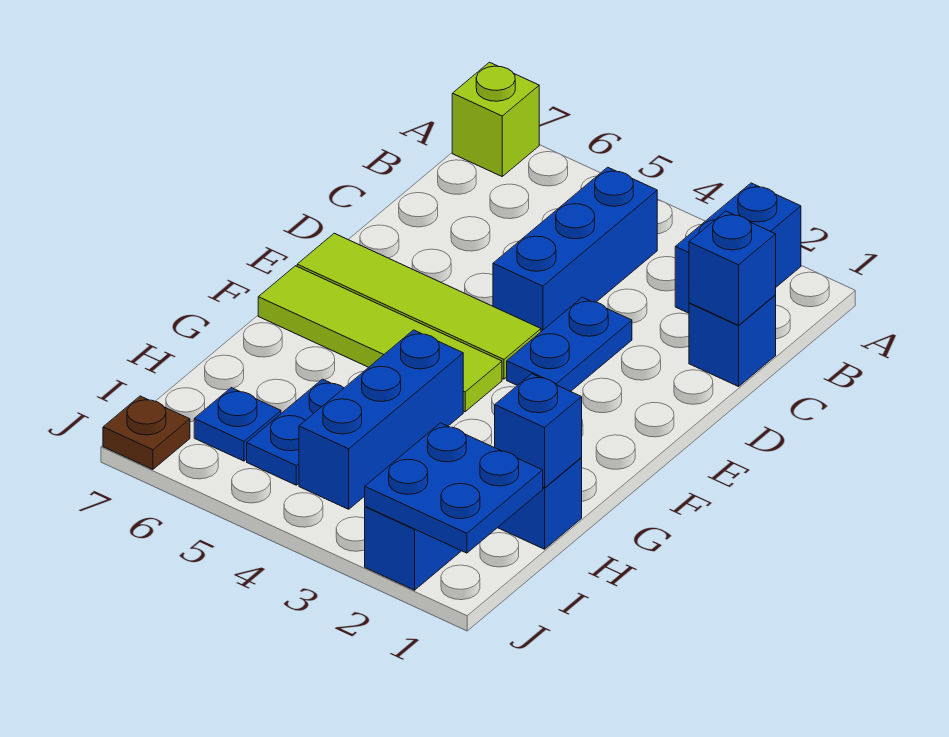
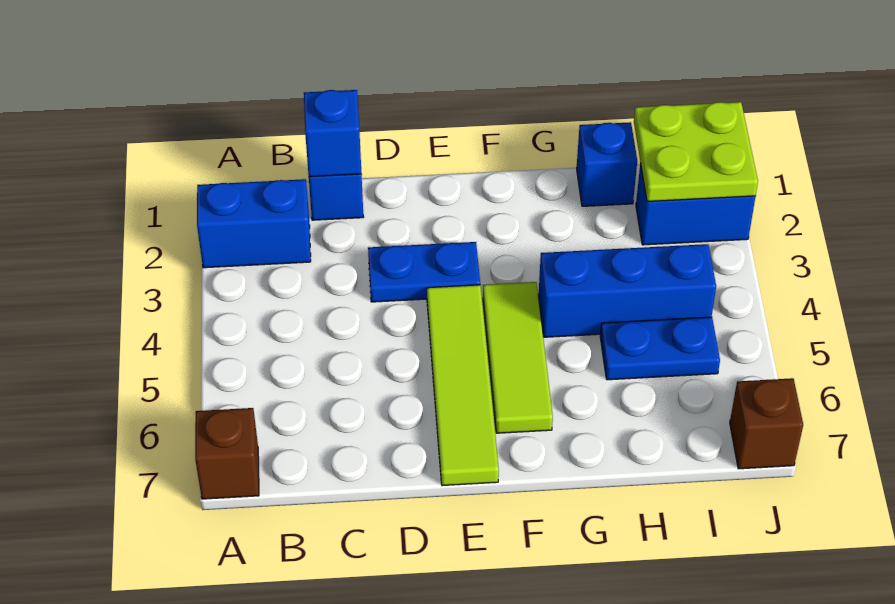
lime 1x1 brick [452,62,539,176] -> brown 1x1 brick [195,408,259,499]
blue 1x3 brick [493,167,657,331] -> none
lime 1x4 tile [258,266,502,412] -> lime 1x3 tile [483,282,553,433]
blue 1x1 brick [495,374,582,488] -> none
blue 2x2 plate [365,423,543,553] -> lime 2x2 plate [634,102,758,202]
blue 1x1 plate [194,388,281,461] -> none
brown 1x1 plate [103,396,190,469] -> brown 1x1 brick [730,378,803,469]

